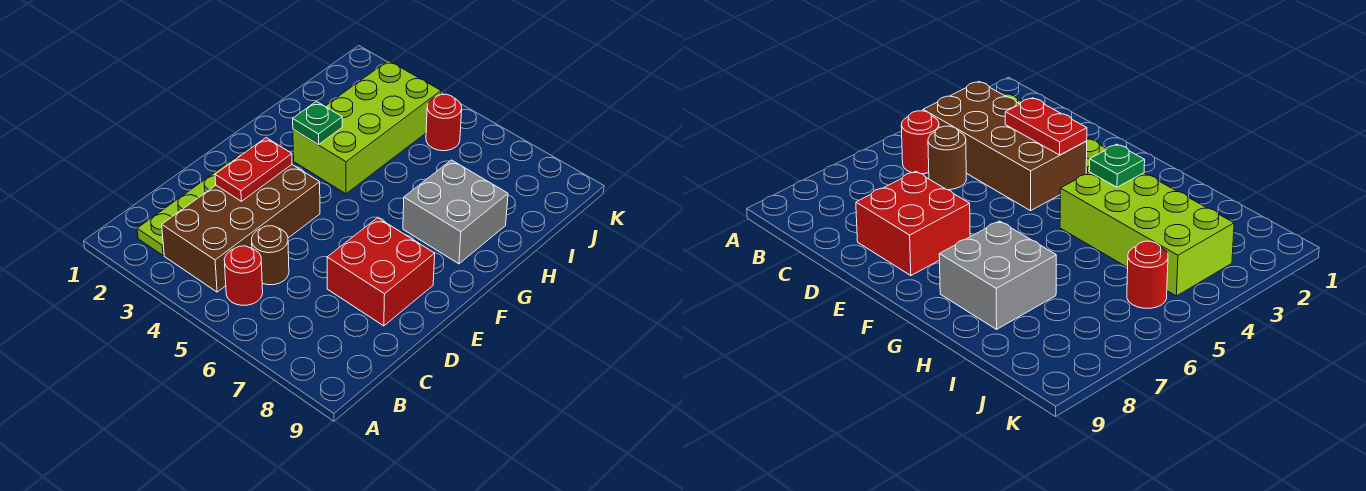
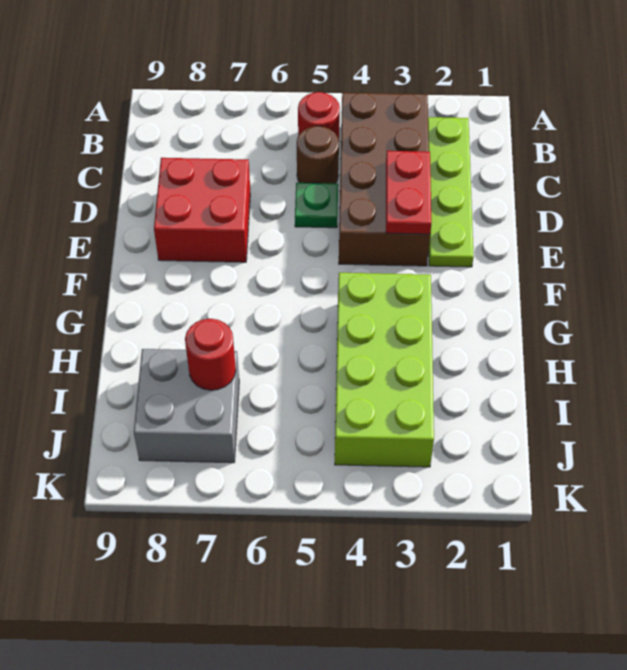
green 1x1 plate [293,101,342,145] -> green 1x1 plate moved to [295,183,338,228]
grey 2x2 brick [403,160,508,264] -> grey 2x2 brick moved to [134,349,239,463]
red 1x1 round brick [426,94,462,151] -> red 1x1 round brick moved to [185,319,236,390]

